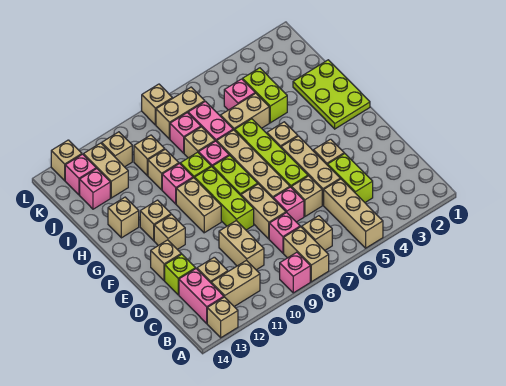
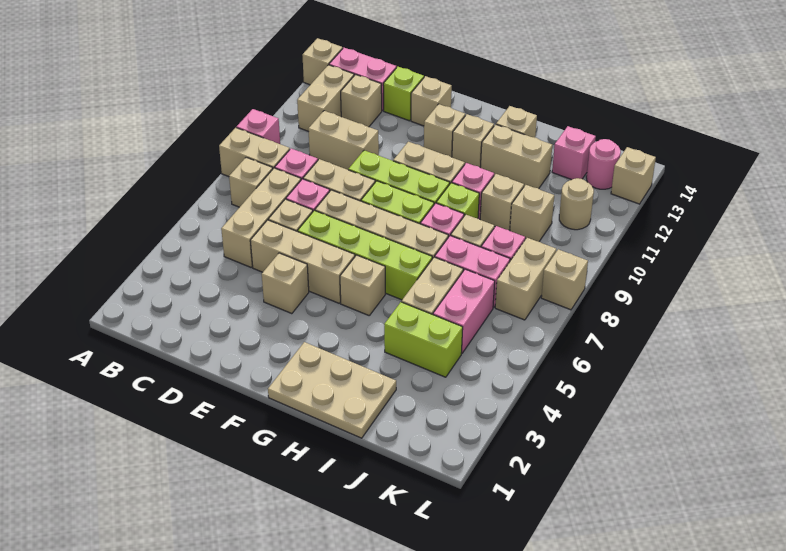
tan 1x3 brick [324,179,383,248] -> tan 1x3 brick turned to [221,168,301,267]
lime 1x2 brick [328,153,373,202] -> none
lime 2x3 plate [293,60,370,129] -> tan 2x3 plate [268,342,396,438]
pink 1x1 brick [224,79,255,110] -> pink 1x2 brick [433,269,495,353]
tan 1x2 brick [84,143,128,198] -> tan 1x2 brick moved to [480,124,552,189]
tan 1x1 brick [102,132,132,167] -> tan 1x1 round brick [559,178,594,230]
pink 1x1 brick [65,154,96,195] -> pink 1x1 round brick [586,139,621,189]

